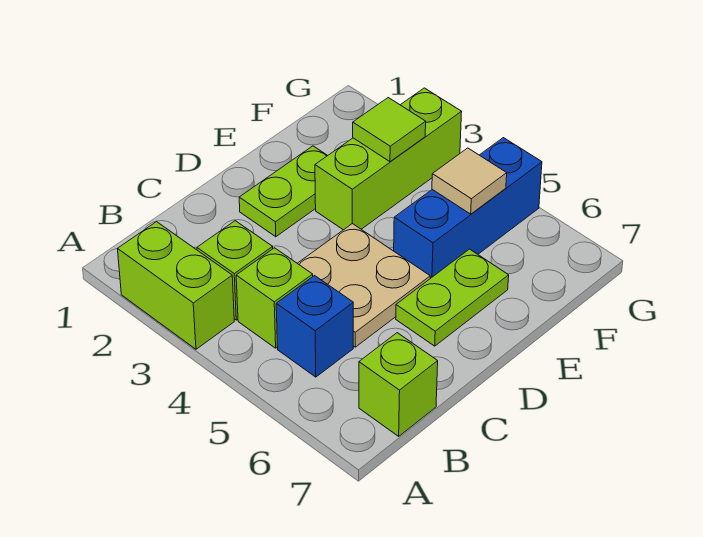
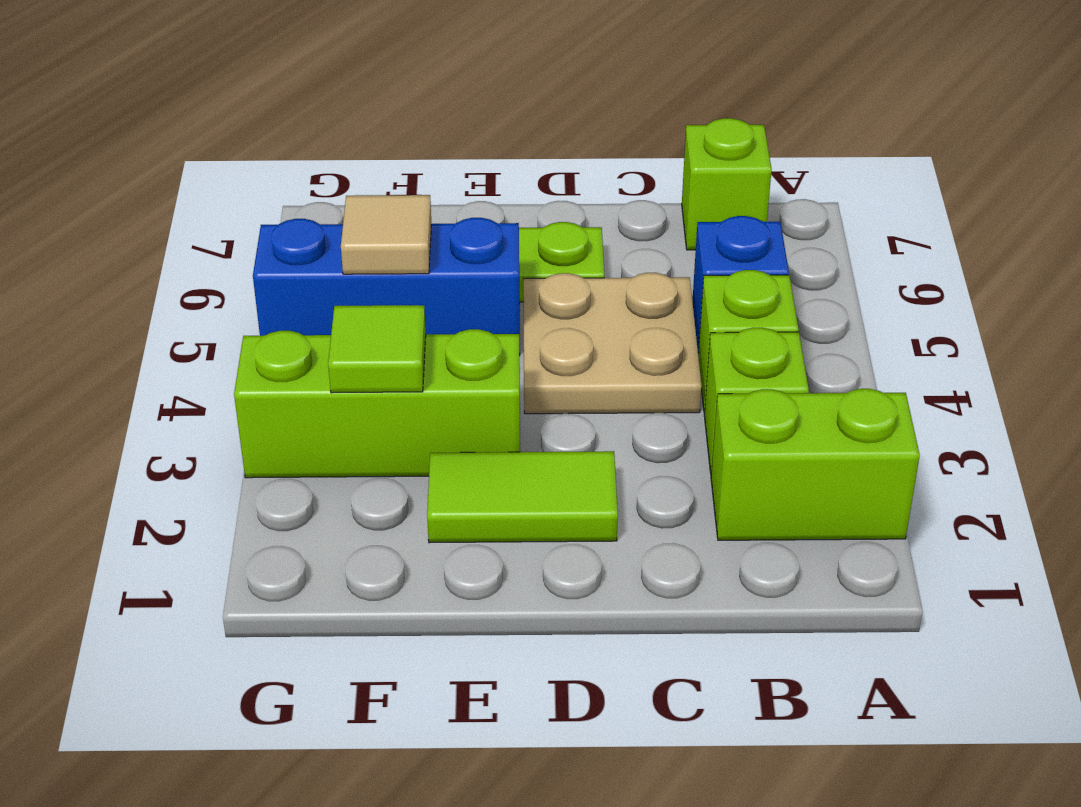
lime 1x2 brick [118,222,234,349] -> lime 1x2 brick turned to [711,389,920,540]
lime 1x2 plate [239,146,327,237] -> lime 1x2 tile [427,451,618,543]

